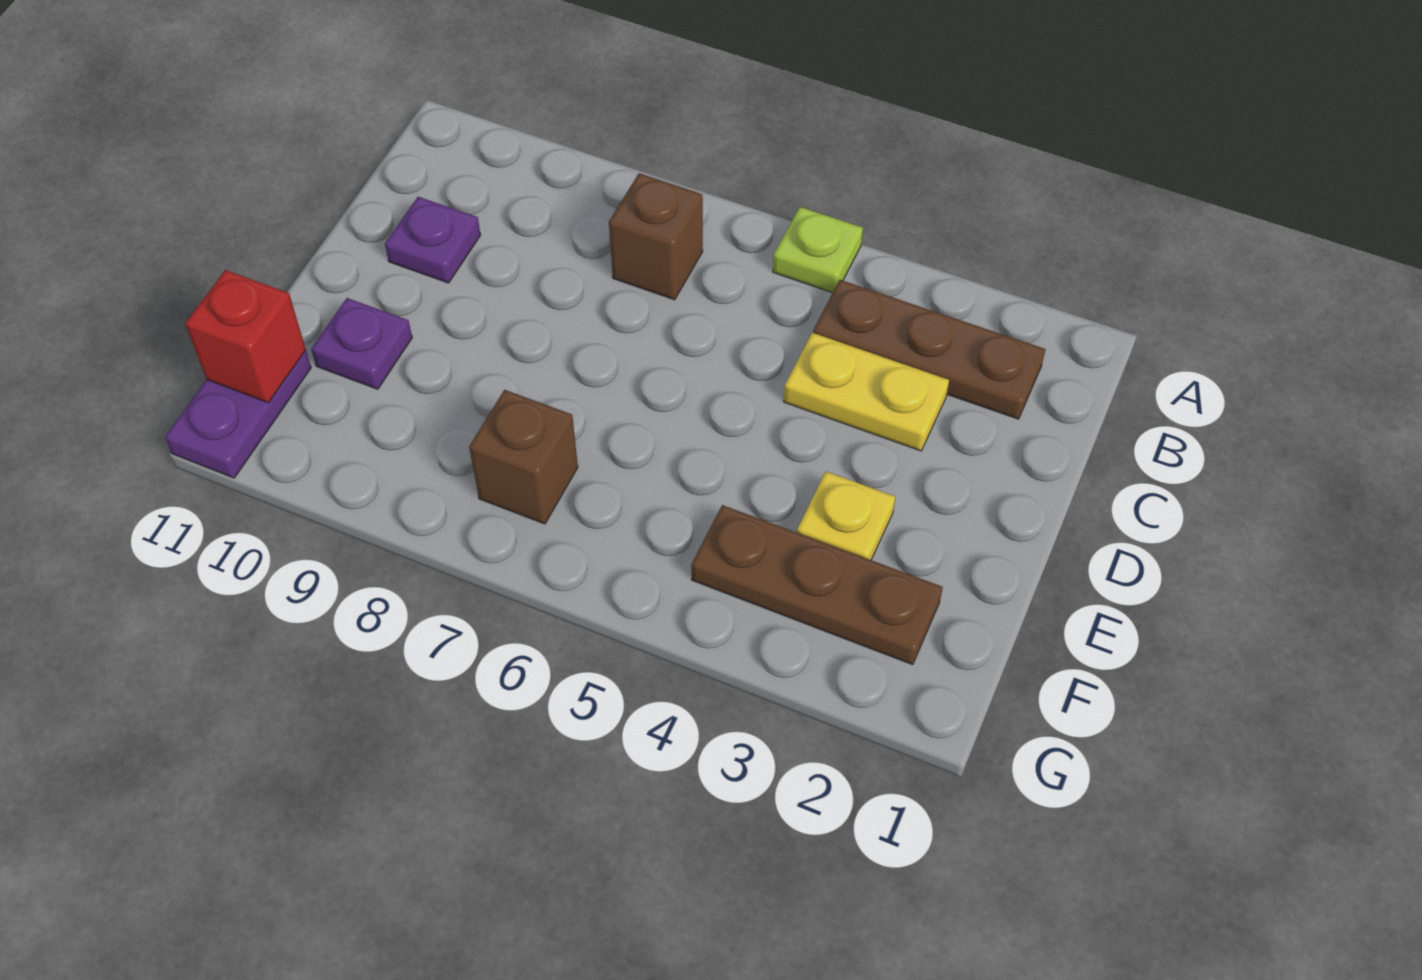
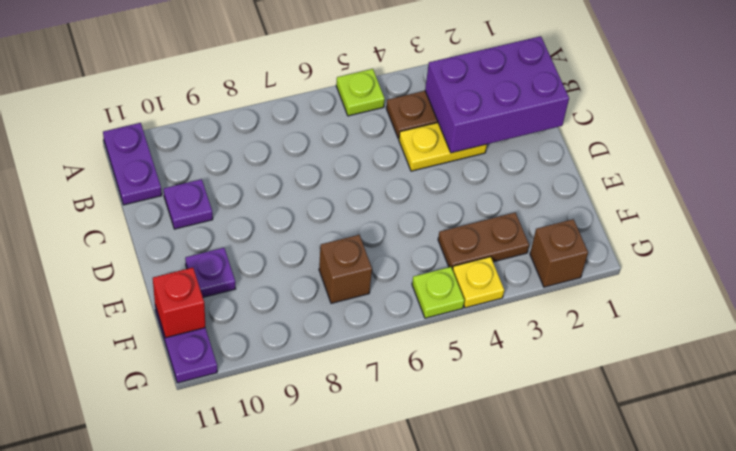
none -> purple 1x2 plate [103,123,162,205]
none -> purple 2x3 brick [425,36,569,153]
brown 1x1 brick [609,173,703,300] -> brown 1x1 brick moved to [530,219,588,287]
yellow 1x1 plate [797,472,895,560] -> yellow 1x1 plate moved to [452,257,504,308]
brown 1x3 plate [691,505,943,665] -> brown 1x2 plate [438,212,529,269]
none -> lime 1x1 plate [412,267,464,318]

